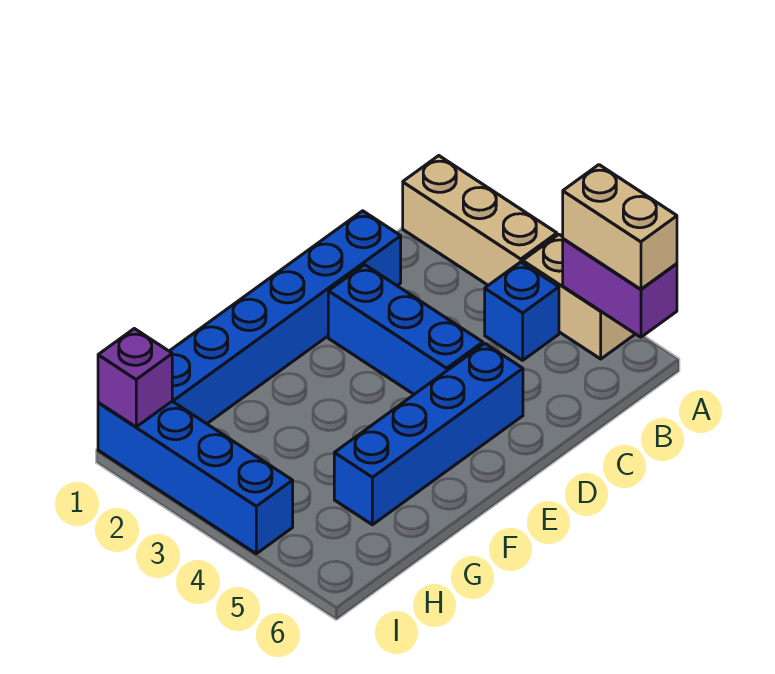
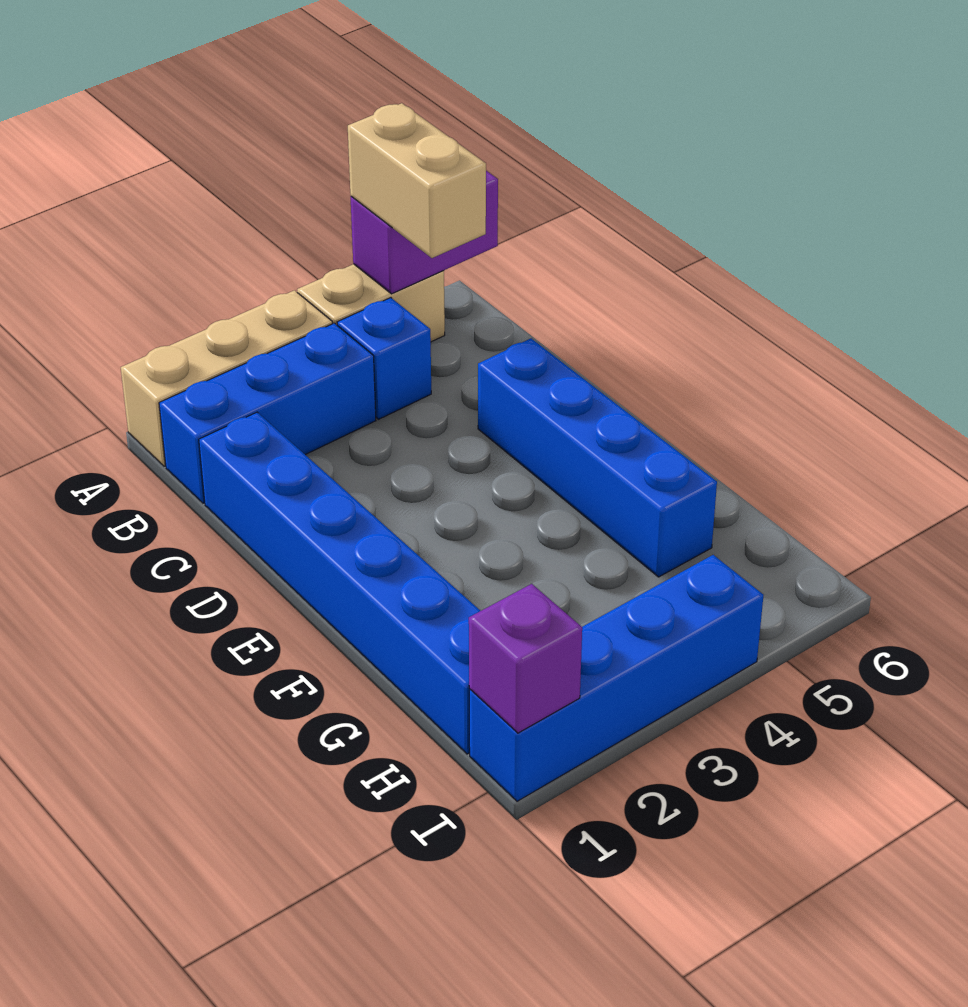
tan 1x2 brick [563,165,677,289] -> tan 1x2 brick turned to [348,103,486,258]
blue 1x3 brick [328,265,483,394] -> blue 1x3 brick moved to [159,323,376,503]

